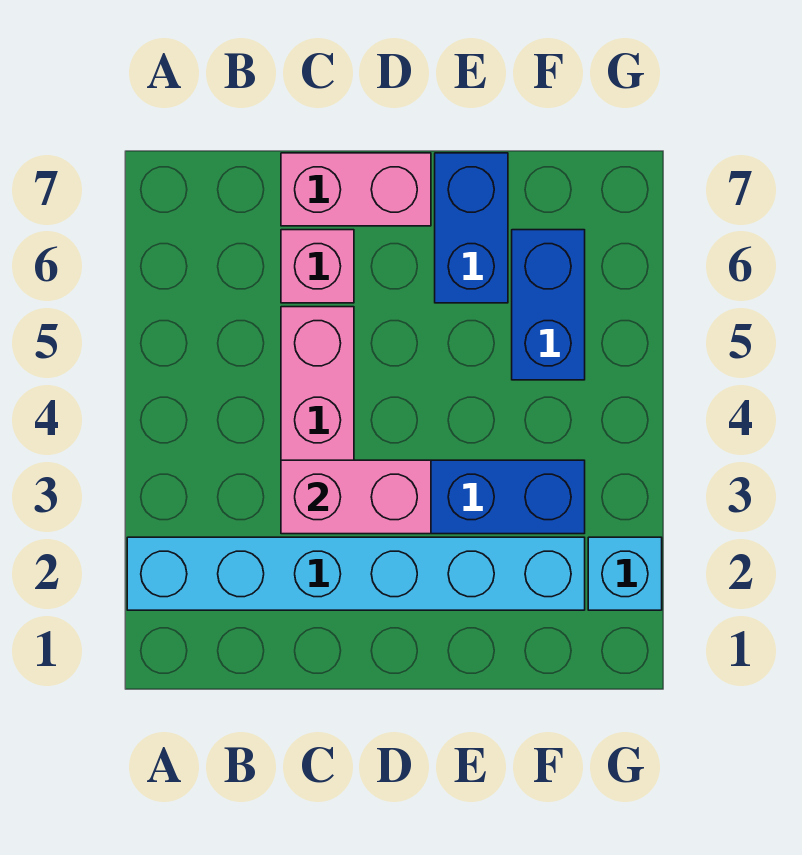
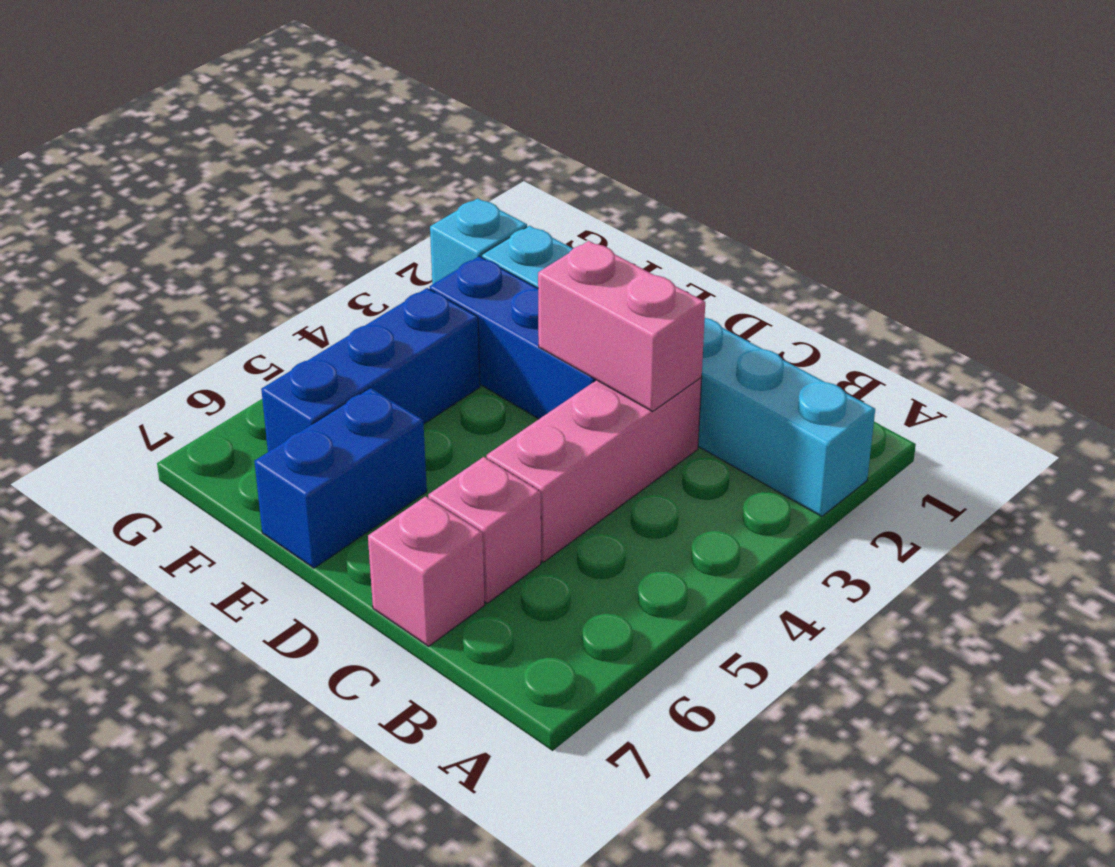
pink 1x2 brick [281,153,431,226] -> pink 1x1 brick [368,497,485,646]
blue 1x2 brick [512,230,585,380] -> blue 1x3 brick [261,288,480,452]

